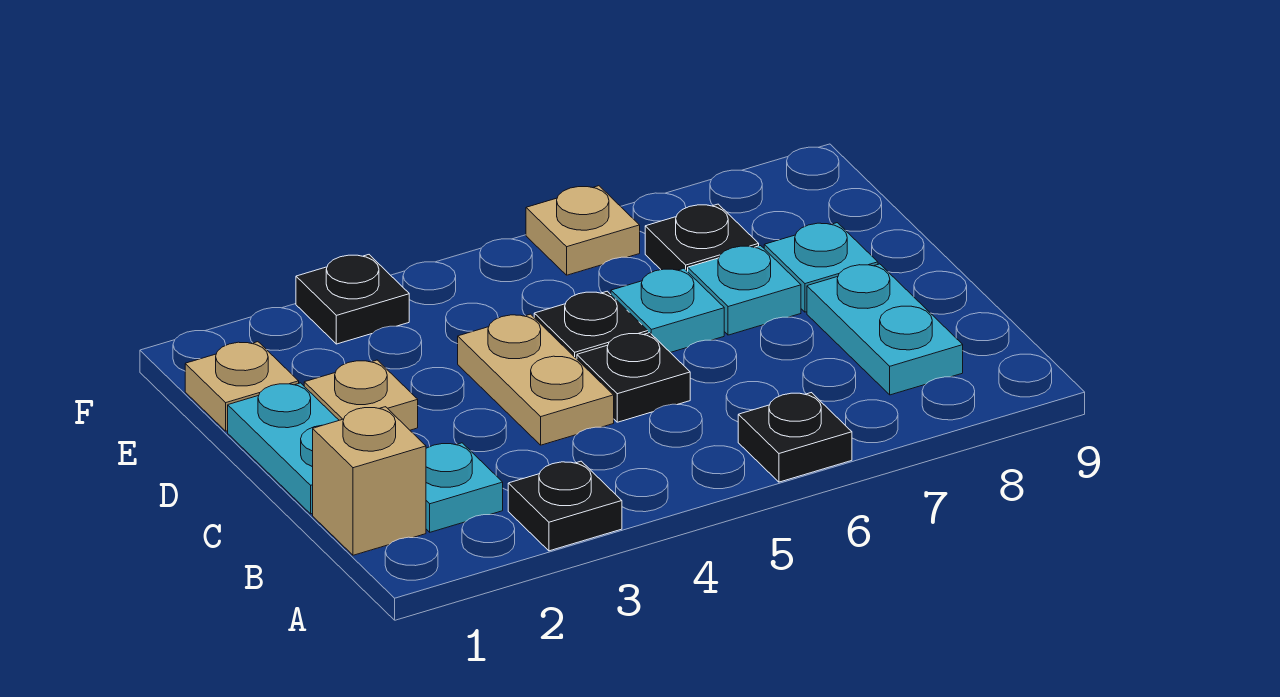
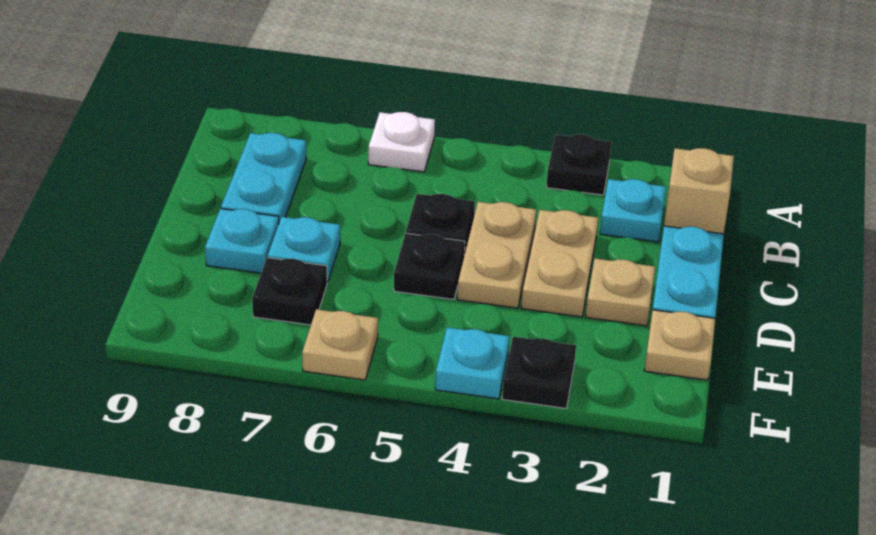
black 1x1 plate [738,393,852,482] -> white 1x1 plate [368,112,435,172]
none -> tan 1x2 plate [521,210,598,317]
cyan 1x1 plate [611,269,724,352] -> cyan 1x1 plate moved to [435,327,510,399]

